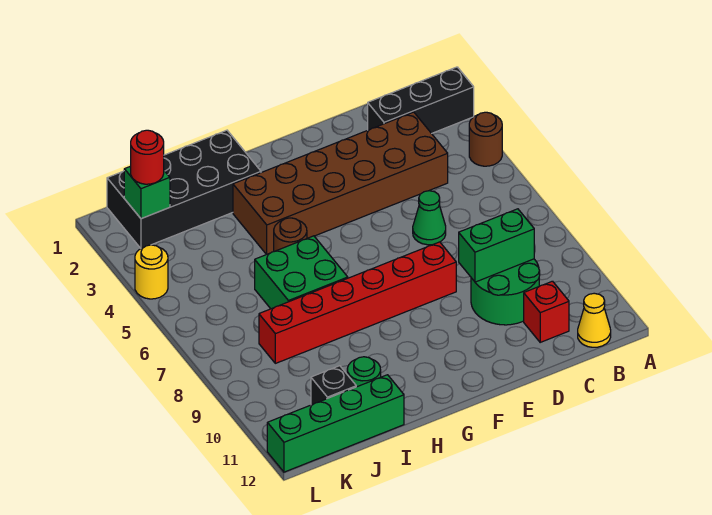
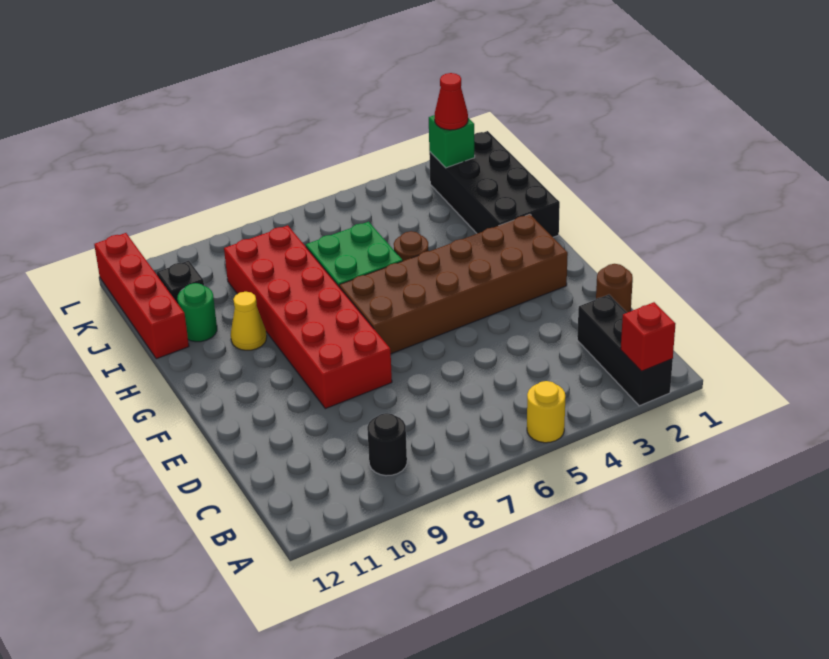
brown 1x1 round brick [469,112,502,166] -> brown 1x1 round brick moved to [596,264,633,313]
none -> black 1x1 round brick [367,413,407,476]
yellow 1x1 cone [578,293,611,347] -> yellow 1x1 cone moved to [231,292,267,350]
brown 2x6 brick [233,112,448,254] -> brown 2x6 brick turned to [339,214,568,354]
green 2x2 round brick [471,259,540,325] -> none
green 1x2 brick [459,209,534,282] -> none
red 1x1 brick [524,281,569,342] -> red 1x1 brick moved to [621,302,676,371]
green 1x1 cone [413,191,446,245] -> none
red 1x6 brick [259,242,456,363] -> red 2x6 brick [224,225,392,409]
green 1x4 brick [267,375,404,472] -> red 1x4 brick [94,233,189,359]
red 1x1 round brick [131,130,164,184] -> red 1x1 cone [435,73,468,130]
yellow 1x1 round brick [135,245,168,299] -> yellow 1x1 round brick moved to [527,381,565,443]

